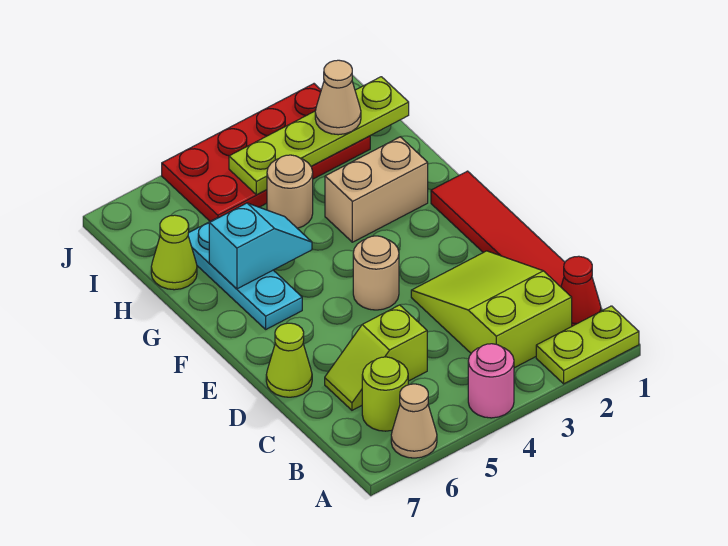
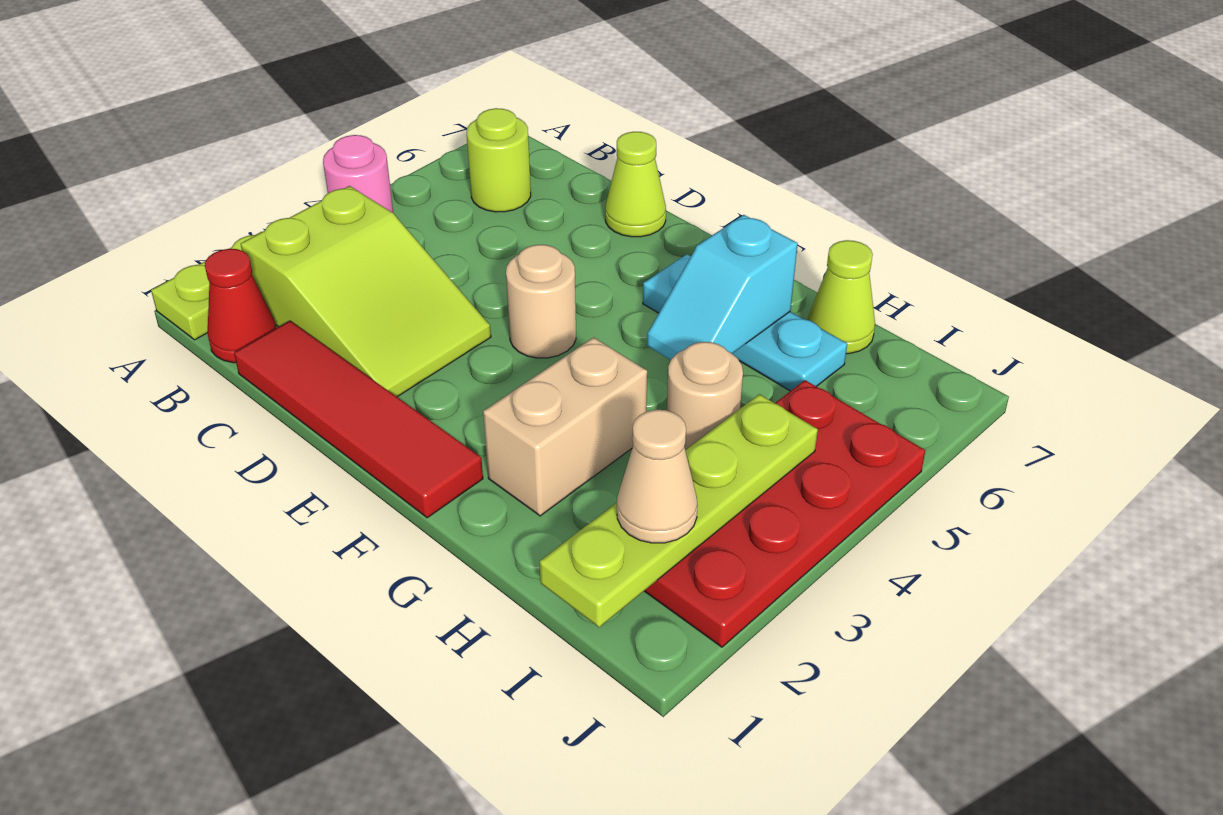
tan 1x1 cone [391,384,437,458] -> none
lime 1x2 slope [325,305,427,410] -> none

